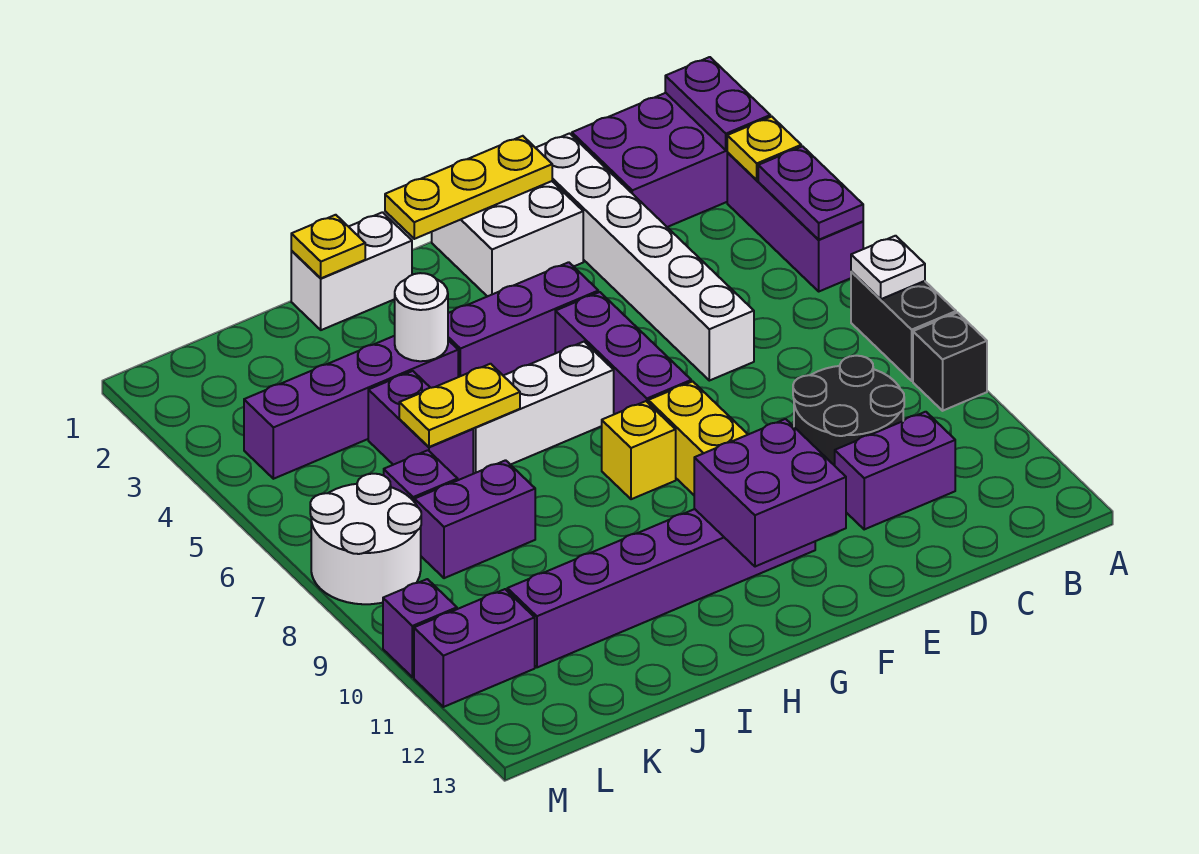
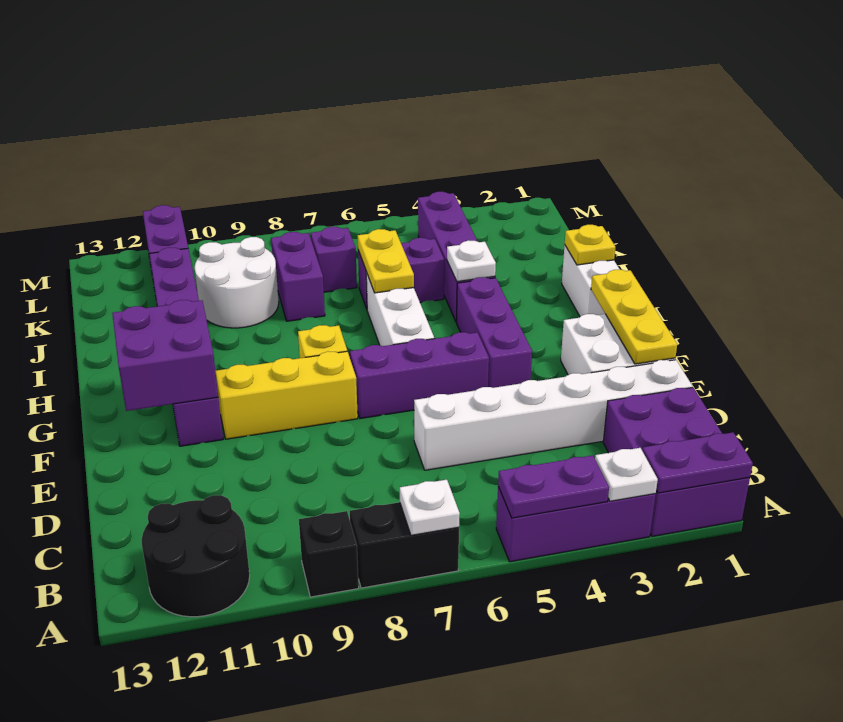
yellow 1x1 plate [727,117,801,180] -> white 1x1 plate [595,448,658,501]
black 2x2 round brick [793,356,904,466] -> black 2x2 round brick moved to [142,495,250,617]
purple 1x2 brick [835,412,955,529] -> none
white 1x1 round brick [395,273,448,361] -> white 1x1 plate [447,240,496,282]
white 2x2 round brick [310,474,421,604] -> white 2x2 round brick moved to [195,237,279,328]
purple 1x1 brick [383,579,457,677] -> none

